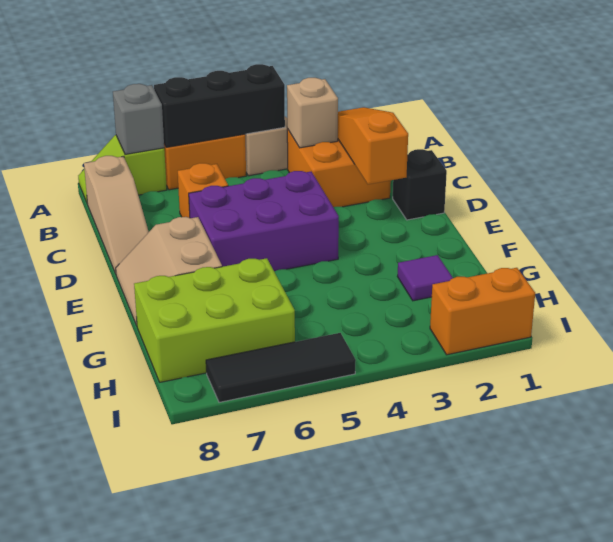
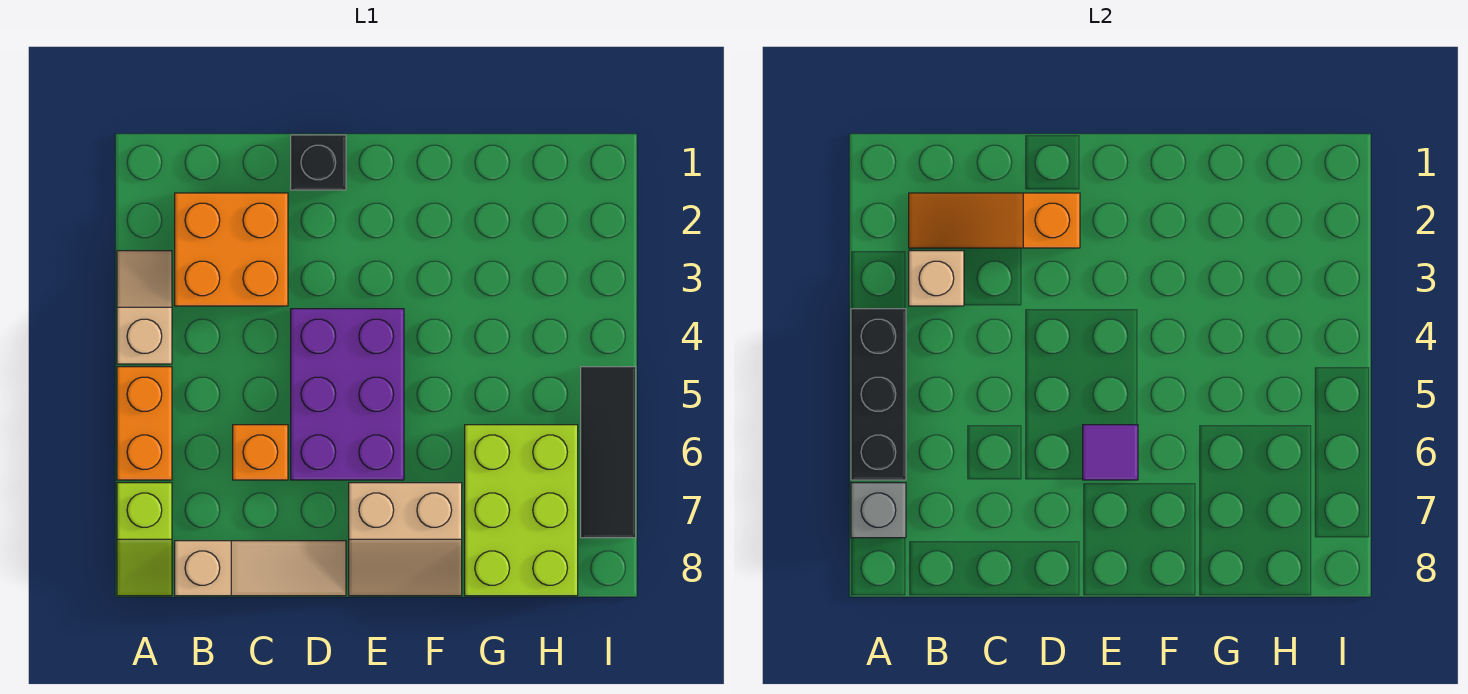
purple 1x1 tile [397,255,453,301] -> purple 1x1 tile moved to [1083,425,1138,480]
orange 1x2 brick [430,268,535,355] -> none

